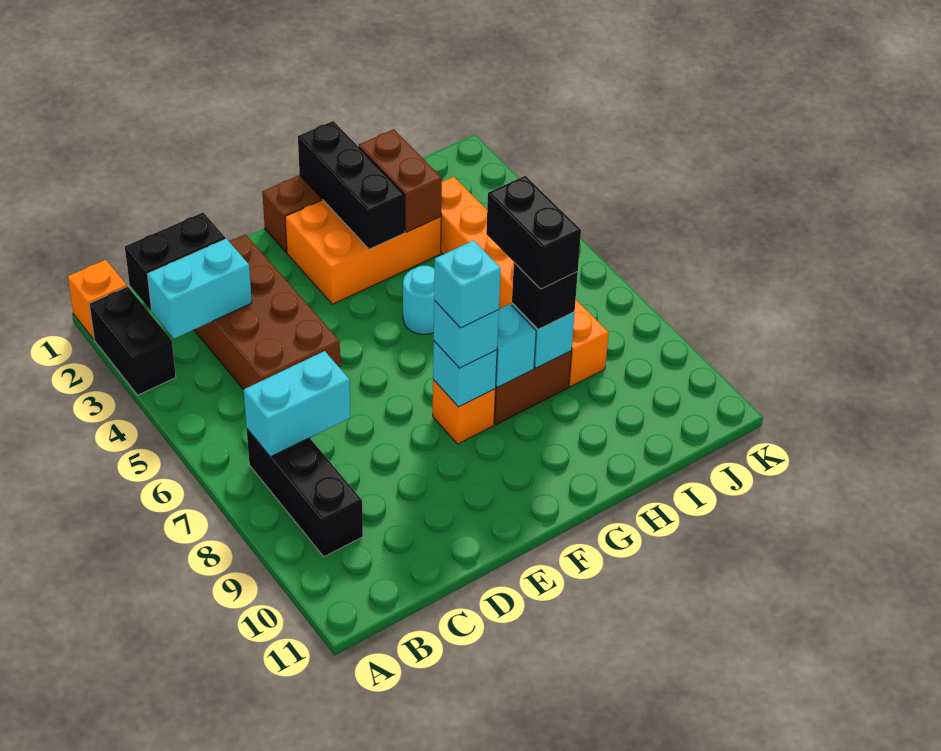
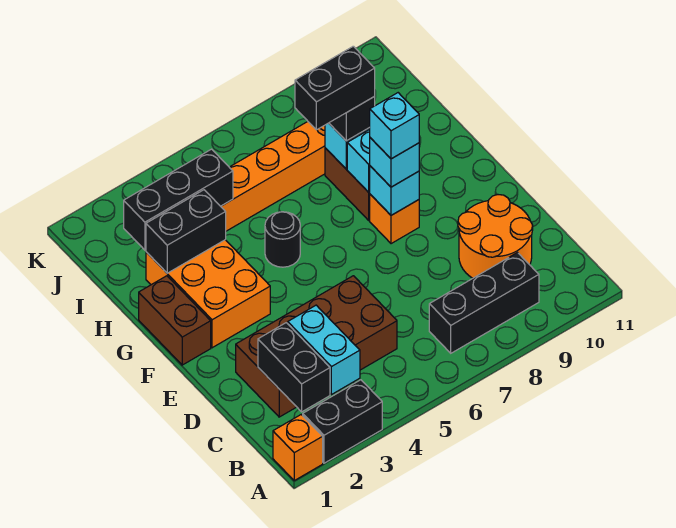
cyan 1x2 brick [244,351,350,457] -> none
none -> orange 2x2 round brick [458,195,533,278]
black 1x3 brick [298,121,405,249] -> black 1x3 brick moved to [124,149,233,250]
cyan 1x1 round brick [403,266,435,334] -> black 1x1 round brick [265,212,300,267]
brown 1x2 brick [359,129,442,232] -> black 1x2 brick [146,190,226,273]

